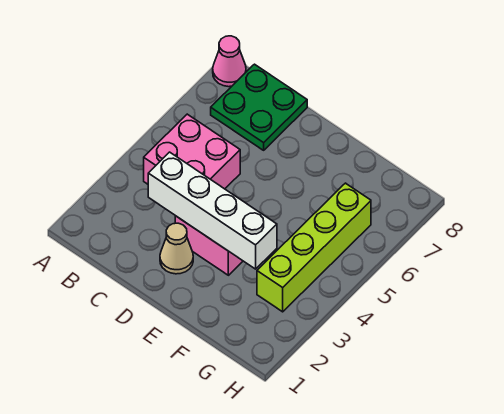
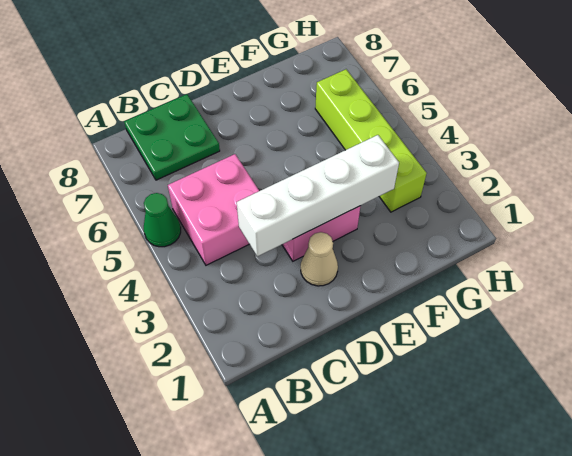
none -> green 1x1 cone [144,193,181,247]
pink 1x1 cone [213,36,246,87] -> none

